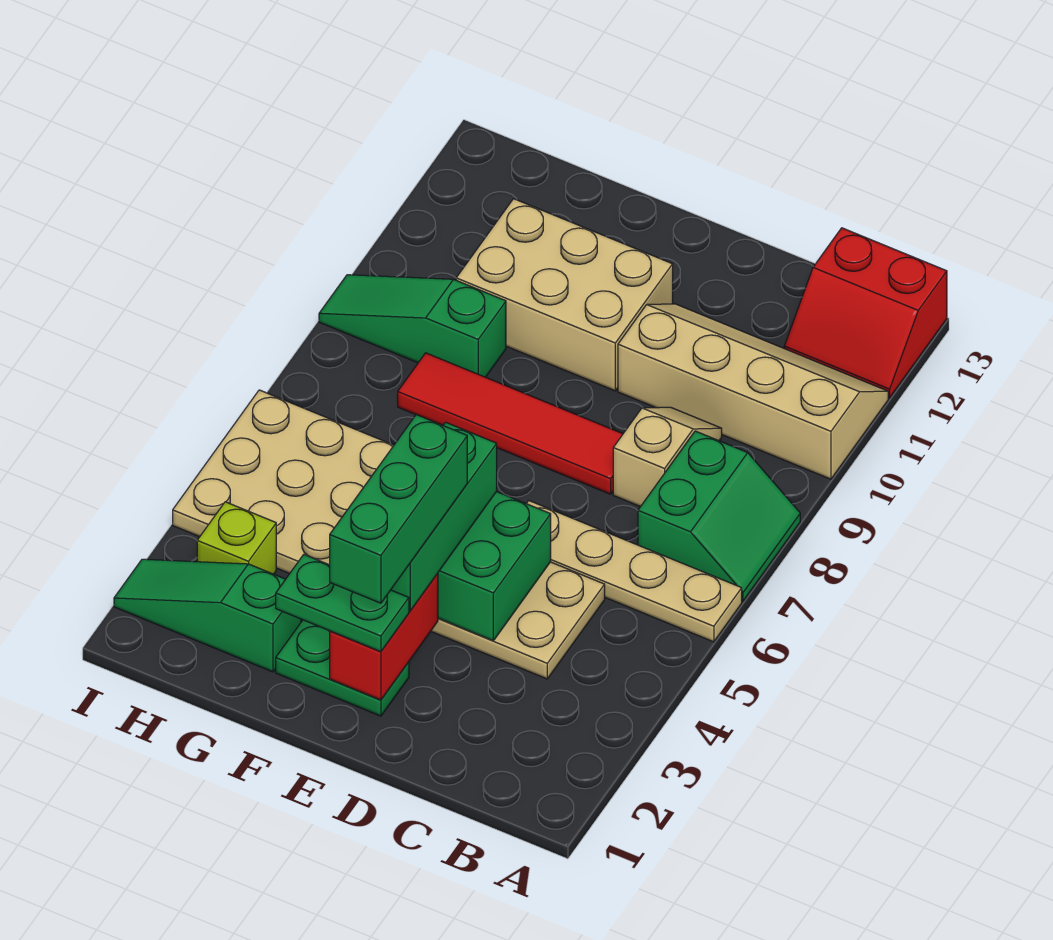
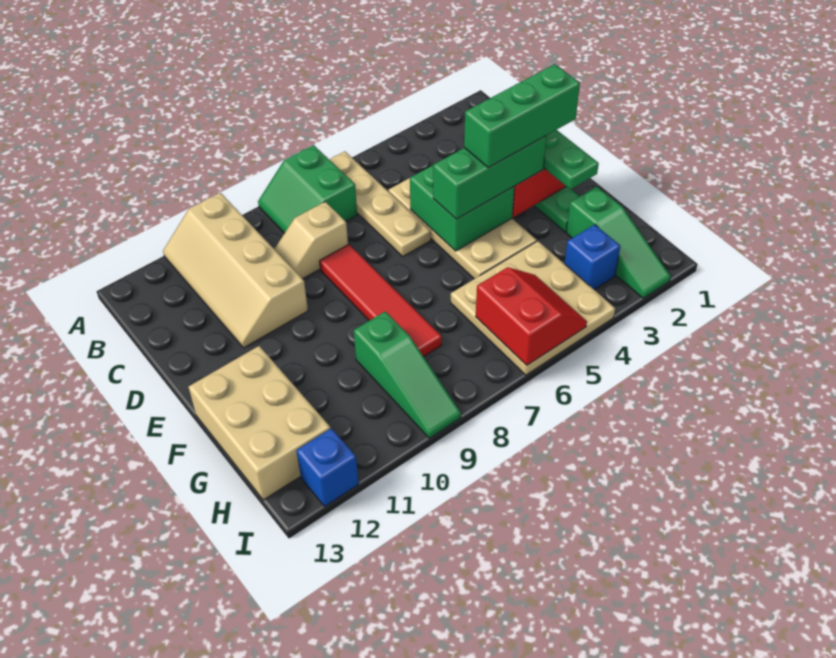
green 2x2 slope [638,431,800,601] -> green 2x2 slope turned to [258,145,357,233]
red 2x2 slope [784,228,947,398] -> red 2x2 slope moved to [476,267,587,365]
tan 2x3 brick [456,199,673,391] -> tan 2x3 brick moved to [189,346,330,500]
lime 1x1 brick [197,502,276,574] -> blue 1x1 brick [565,225,620,290]
none -> blue 1x1 brick [296,428,359,506]

